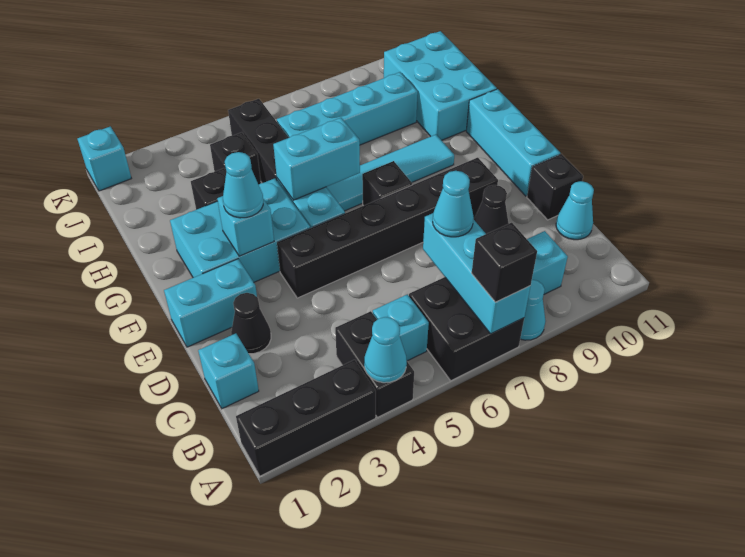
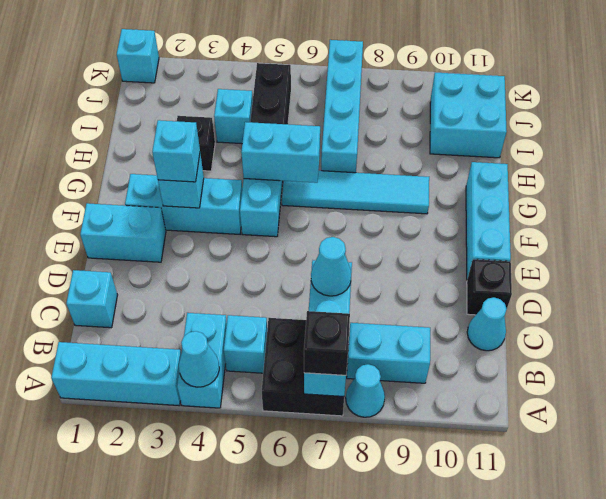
black 1x3 brick [236,360,376,476] -> cyan 1x3 brick [51,342,181,406]
black 1x2 brick [335,311,414,417] -> cyan 1x2 brick [177,313,227,408]
black 1x1 cone [231,293,271,354] -> none
black 1x1 cone [474,185,509,234] -> none
black 1x6 brick [277,157,498,298] -> none
cyan 2x3 brick [170,178,310,282] -> cyan 1x3 brick [125,174,242,234]
cyan 1x1 cone [223,152,263,218] -> cyan 1x1 brick [152,120,200,182]
black 1x1 brick [362,161,412,206] -> none
cyan 2x3 brick [384,31,497,140] -> cyan 2x2 brick [430,73,507,158]
black 1x1 brick [210,132,261,185] -> cyan 1x1 brick [214,89,253,144]
cyan 1x4 brick [277,72,418,145] -> cyan 1x4 brick turned to [321,40,363,173]

